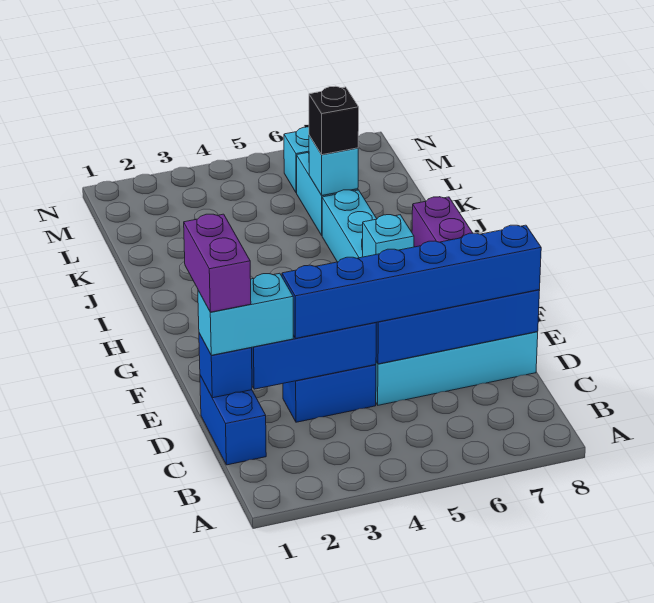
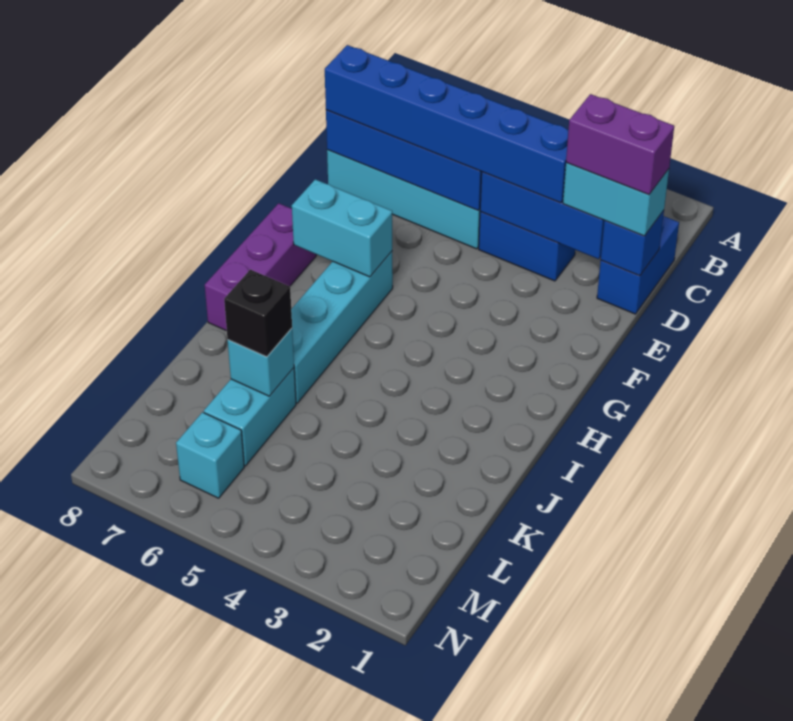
purple 1x2 brick [184,214,251,312] -> purple 1x2 brick turned to [566,94,674,195]
cyan 1x1 brick [363,215,414,257] -> cyan 1x2 brick [292,179,392,277]

